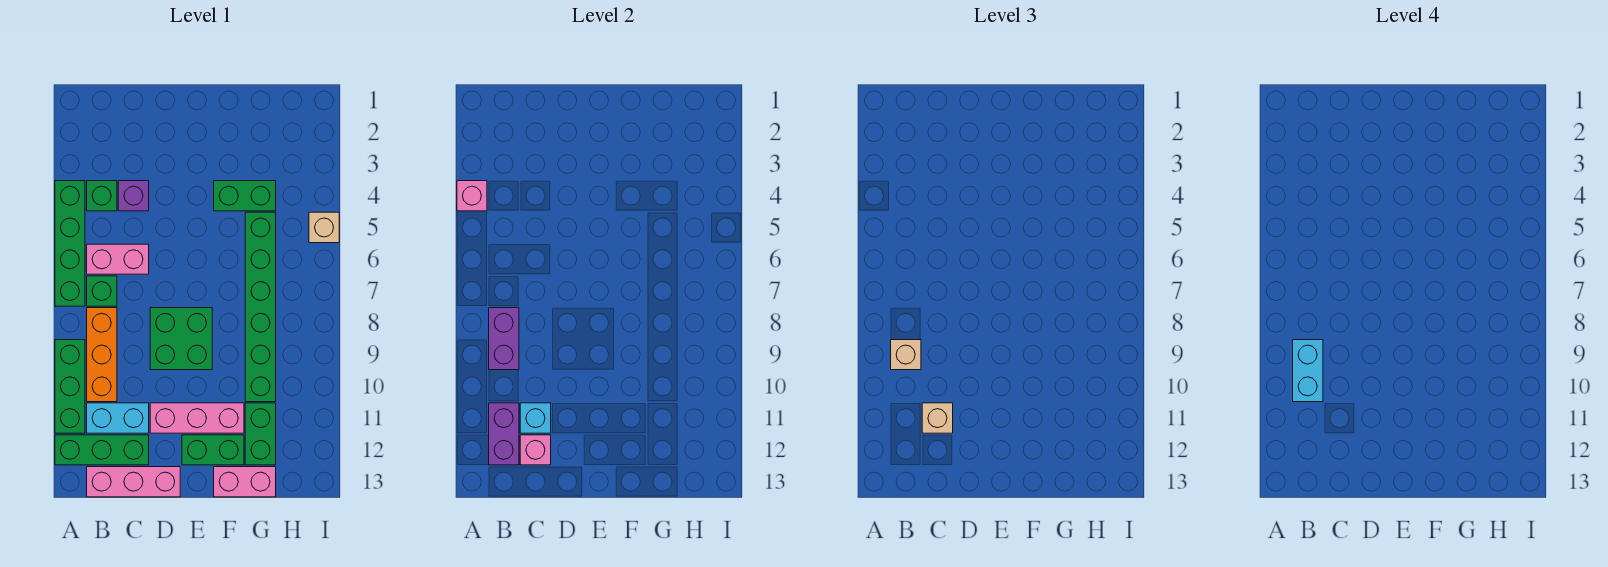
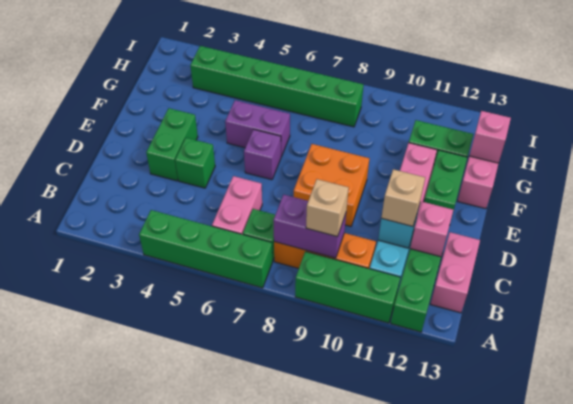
pink 1x1 brick [457,181,487,211] -> pink 1x1 brick moved to [470,111,511,163]
green 1x1 brick [87,181,117,211] -> green 1x1 brick moved to [175,138,215,188]
cyan 1x2 brick [1293,340,1323,402] -> none
purple 1x2 brick [489,403,519,465] -> purple 1x2 brick moved to [225,100,290,157]
pink 1x3 brick [87,467,180,497] -> pink 1x2 brick [431,232,480,313]
purple 1x1 brick [118,181,149,211] -> purple 1x1 brick moved to [244,129,281,180]
green 2x2 brick [150,308,212,370] -> orange 2x2 brick [294,144,369,227]
green 1x2 brick [214,181,276,211] -> green 1x2 brick moved to [146,108,198,181]
green 1x6 brick [245,212,276,402] -> green 1x6 brick moved to [190,46,363,127]
tan 1x1 brick [309,212,339,243] -> none

